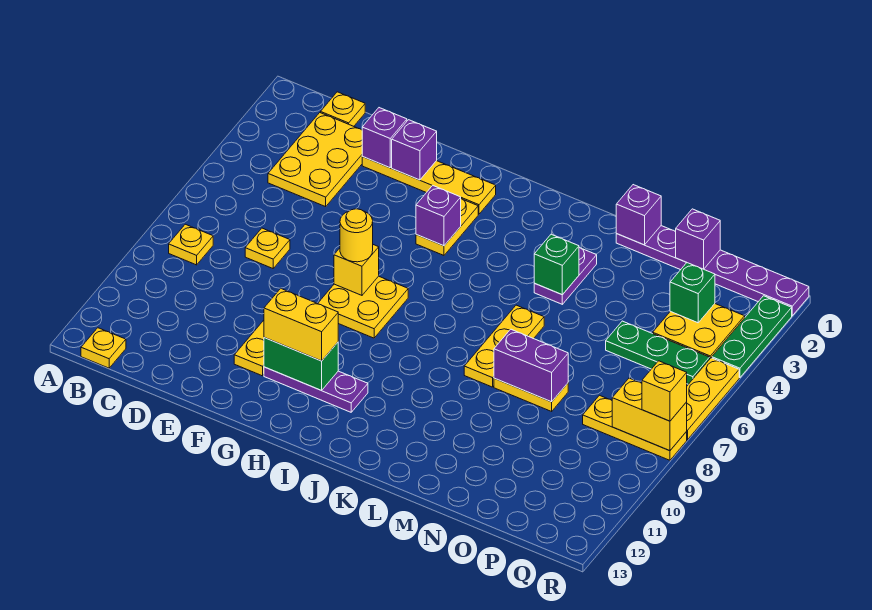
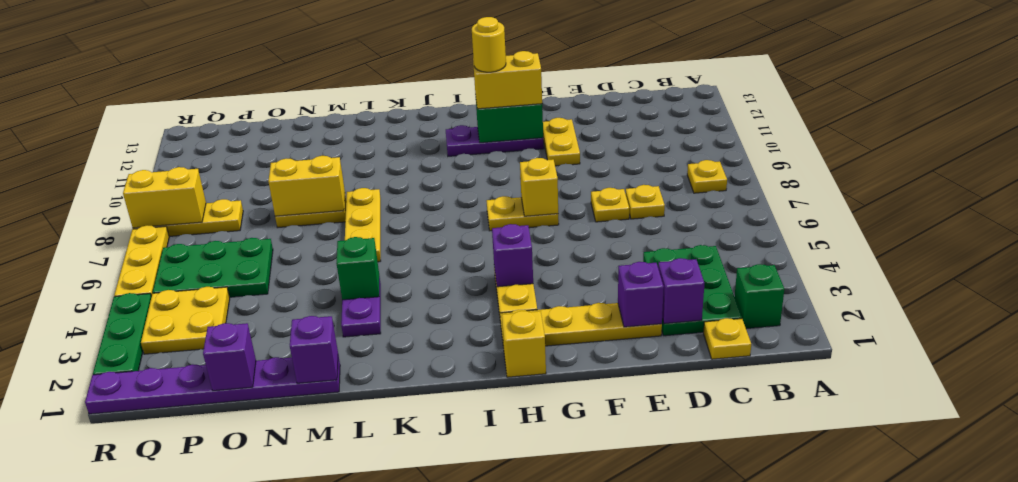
yellow 1x1 plate [81,328,126,368] -> yellow 1x1 plate moved to [591,188,629,222]
yellow 2x3 plate [268,113,362,207] -> green 2x3 plate [643,245,742,336]
purple 1x1 brick [392,120,437,180] -> purple 1x1 brick moved to [658,258,704,324]
yellow 2x2 plate [318,276,408,338] -> yellow 1x2 plate [487,196,559,231]
yellow 1x1 round brick [340,209,373,262] -> yellow 1x1 round brick moved to [472,17,506,72]
purple 1x2 brick [494,329,568,402] -> yellow 1x2 brick [268,156,345,216]
green 1x3 plate [606,321,710,384] -> green 2x3 plate [153,238,273,297]
green 1x1 brick [670,262,715,323] -> green 1x1 brick moved to [735,264,784,329]
yellow 1x1 brick [642,361,687,421] -> yellow 1x1 brick moved to [502,311,546,377]

